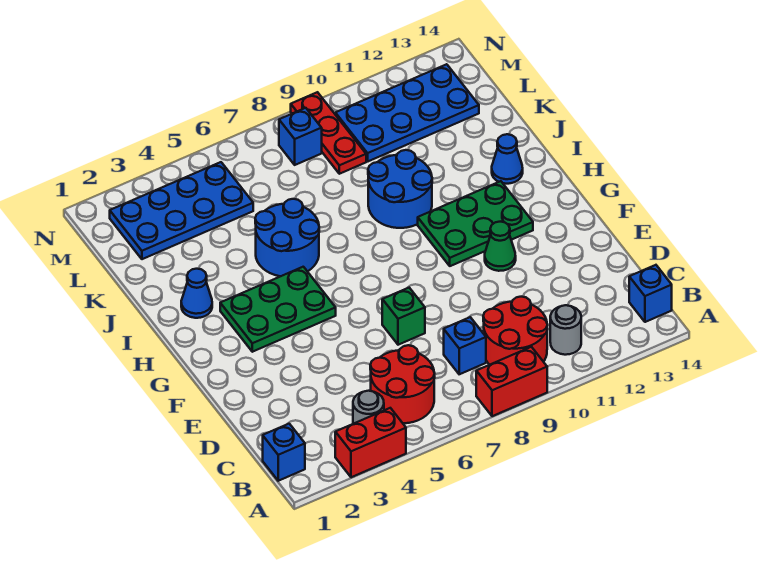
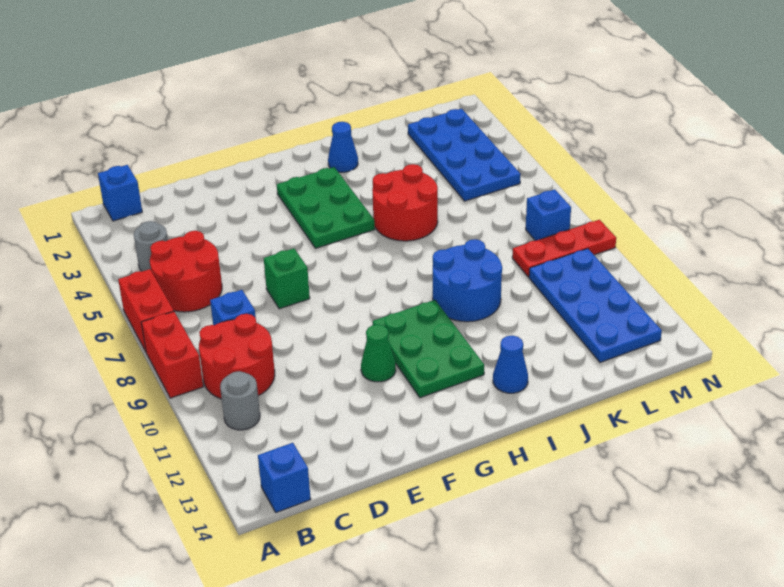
red 1x2 brick [335,408,406,477] -> red 1x2 brick moved to [118,269,174,351]
blue 2x2 round brick [255,199,319,276] -> red 2x2 round brick [372,164,438,241]

